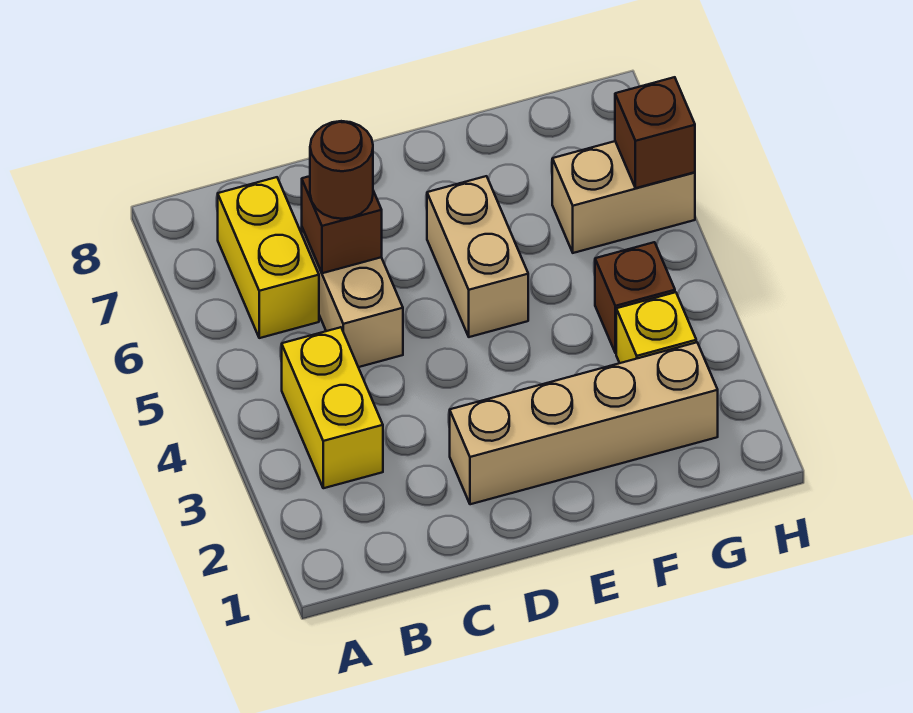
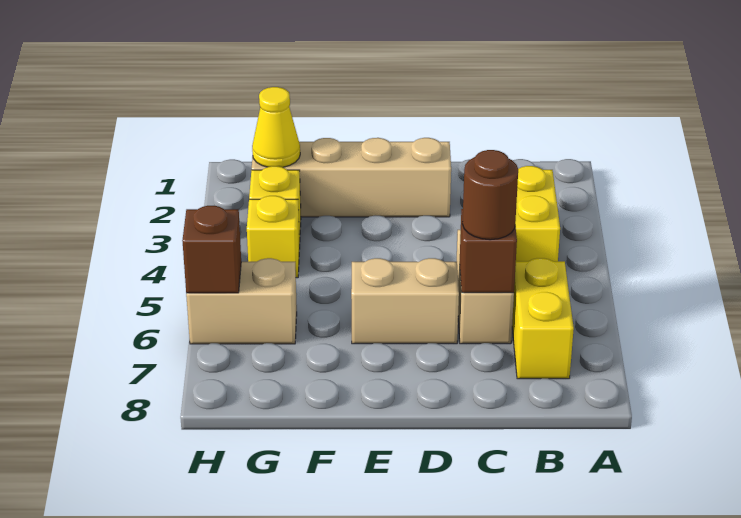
tan 1x2 brick [427,176,528,337] -> tan 1x2 brick turned to [351,258,459,344]
none -> yellow 1x1 cone [252,87,300,167]
brown 1x1 brick [595,242,675,353] -> yellow 1x1 brick [247,196,300,278]

